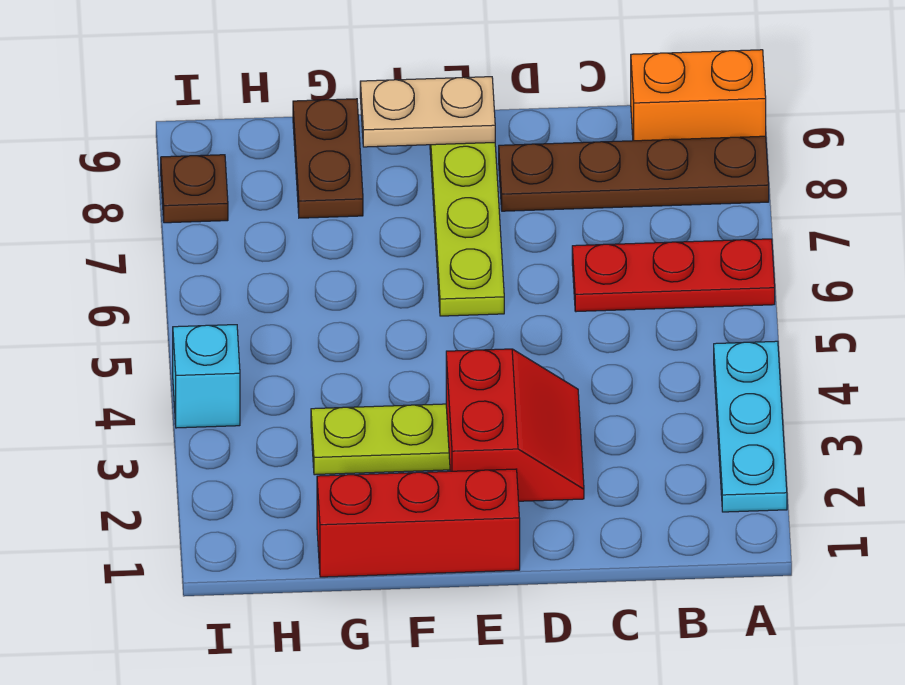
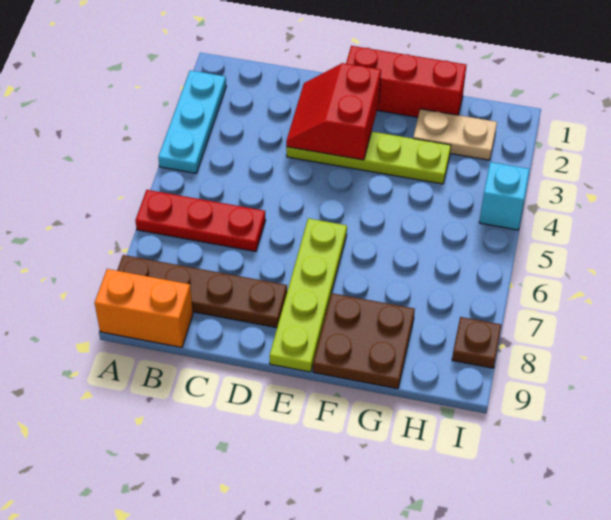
tan 1x2 plate [360,77,495,147] -> tan 1x2 plate moved to [413,109,497,160]
brown 1x2 plate [293,99,363,218] -> brown 2x2 plate [313,293,415,389]

